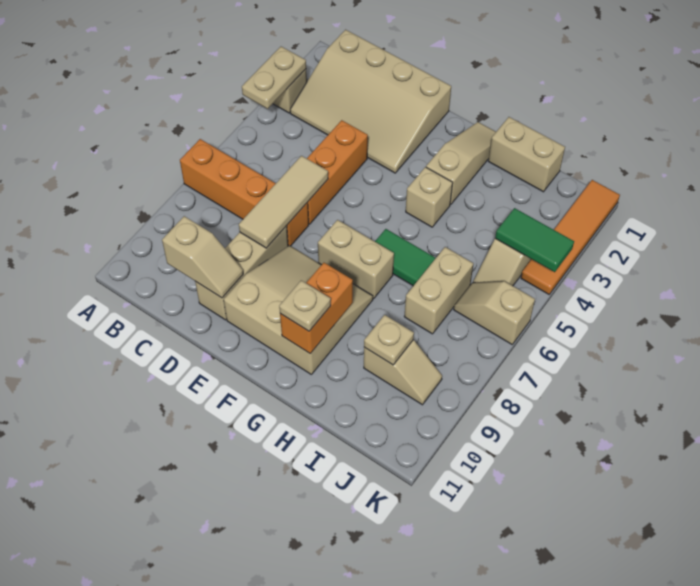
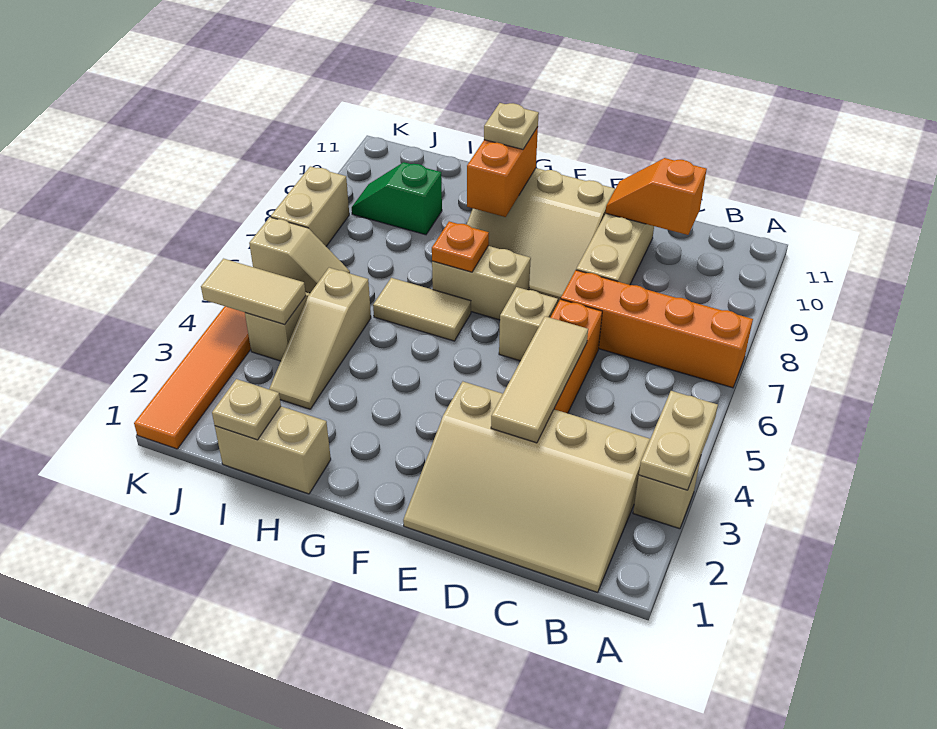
tan 3x4 slope [290,30,451,173] -> tan 3x4 slope turned to [403,382,650,592]
tan 1x2 slope [162,216,243,298] -> orange 1x2 slope [606,158,707,235]
tan 1x3 tile [239,156,328,248] -> tan 1x3 tile moved to [491,316,588,443]
tan 1x3 slope [426,122,496,205] -> tan 1x3 slope moved to [269,268,371,409]
tan 1x1 brick [406,167,453,227] -> tan 1x1 brick moved to [499,287,558,361]
green 1x2 tile [375,229,436,286] -> tan 1x2 tile [373,278,471,341]
none -> orange 1x1 plate [432,221,489,272]
tan 1x2 brick [404,247,473,334] -> tan 1x2 brick moved to [271,166,349,246]
tan 1x2 slope [364,340,442,405] -> green 1x2 slope [352,162,442,235]
tan 1x1 plate [364,315,414,365] -> tan 1x1 plate moved to [212,379,281,440]
green 1x2 tile [495,208,574,272] -> tan 1x2 tile [201,259,306,325]

